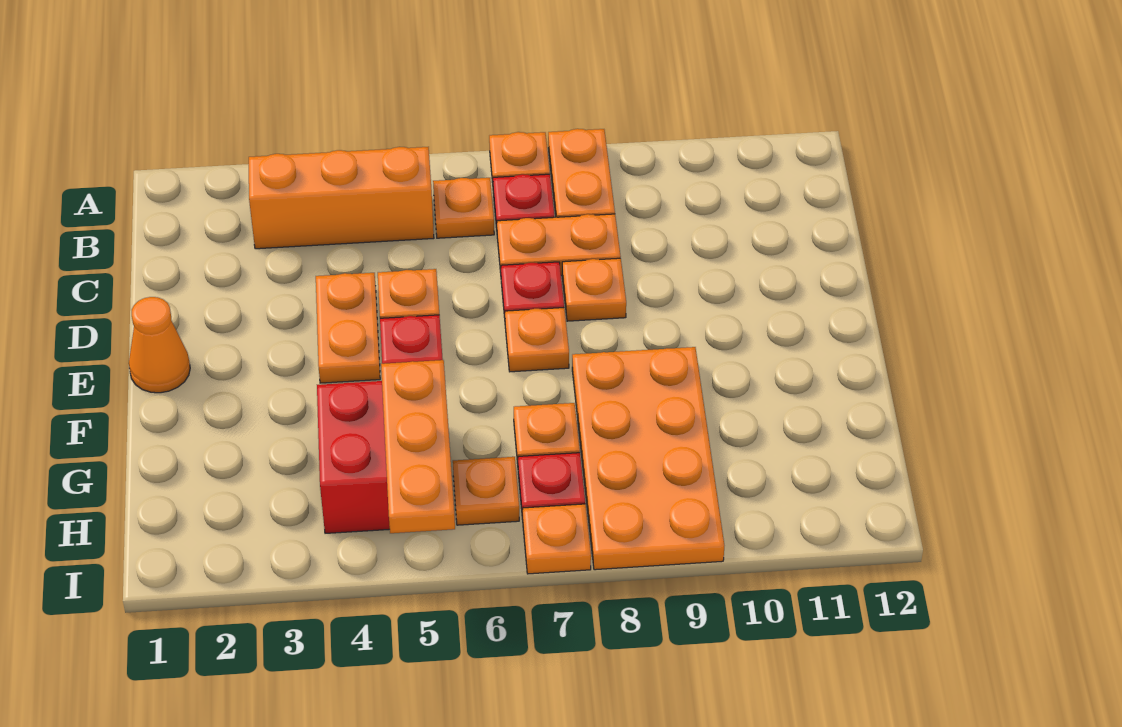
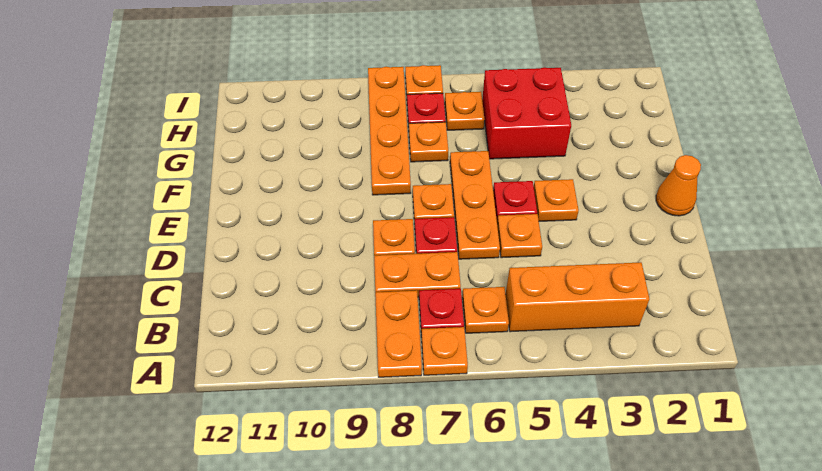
orange 1x2 plate [316,273,380,383] -> orange 1x1 plate [534,179,579,221]
orange 2x4 plate [572,347,724,570] -> orange 1x4 plate [368,67,411,195]
orange 1x3 plate [381,360,455,533] -> orange 1x3 plate moved to [450,151,500,259]

